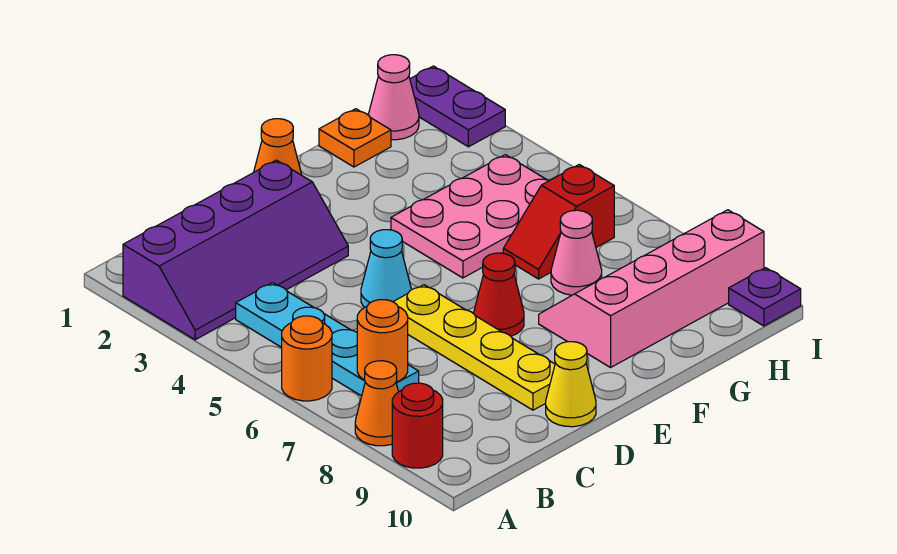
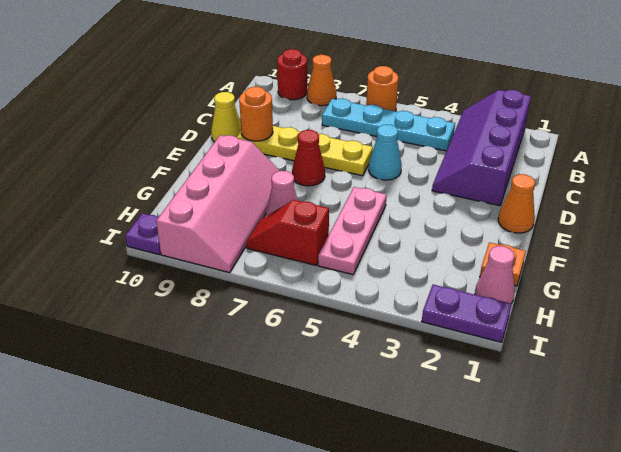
orange 1x1 round brick [357,300,408,382] -> orange 1x1 round brick moved to [239,87,273,141]
pink 2x3 plate [391,155,549,278] -> pink 1x3 plate [318,187,387,275]
red 1x2 slope [503,165,614,279] -> red 1x2 slope turned to [246,200,329,265]

